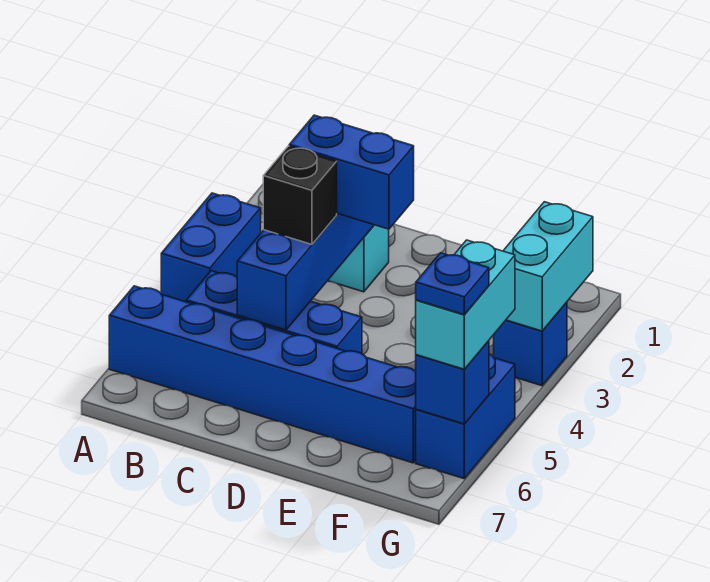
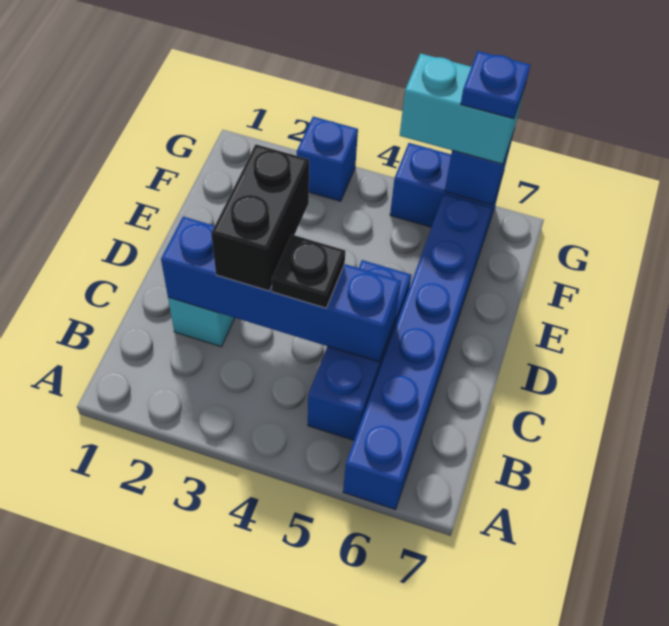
blue 1x2 brick [161,193,261,302] -> none
blue 1x2 brick [289,115,414,229] -> black 1x2 brick [211,144,309,291]
black 1x1 brick [263,146,337,244] -> black 1x1 plate [272,235,345,308]
cyan 1x2 brick [503,202,593,331] -> none

